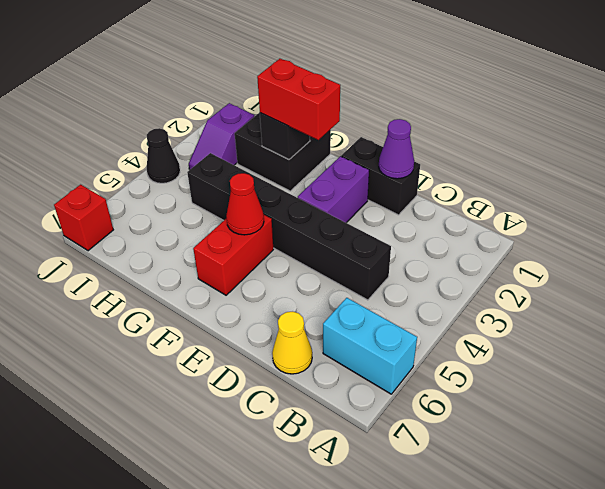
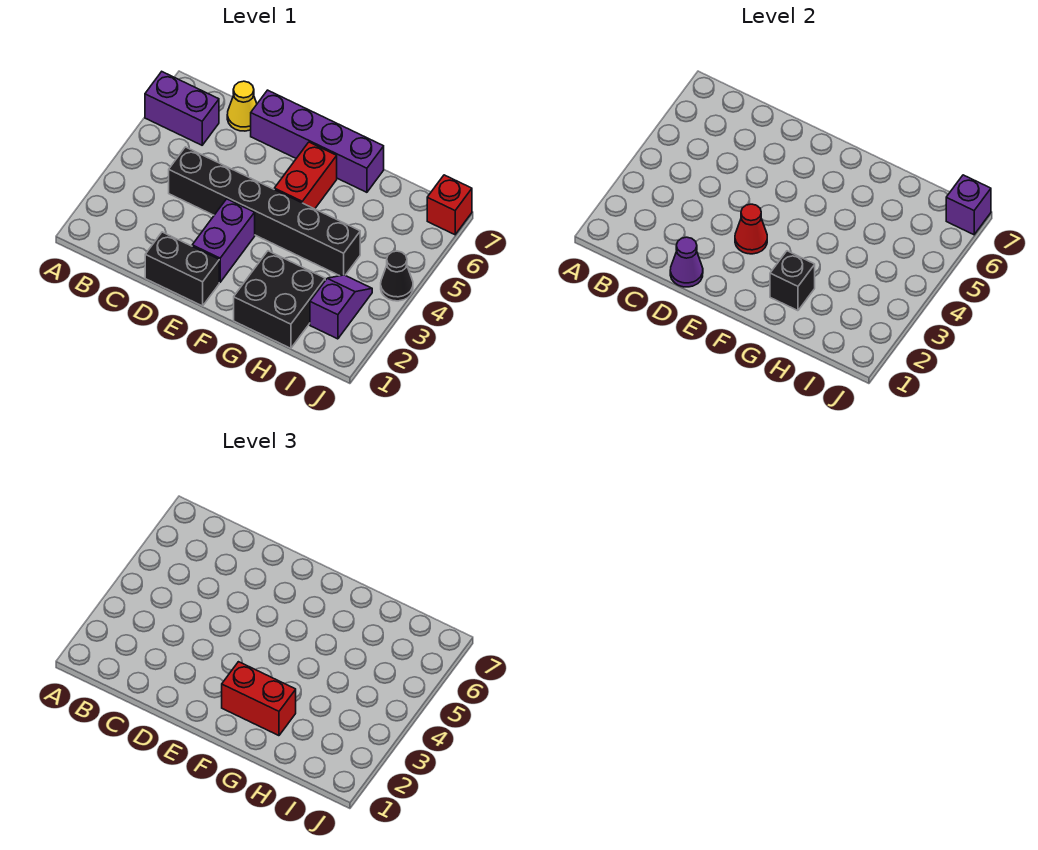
cyan 1x2 brick [323,298,417,394] -> purple 1x2 brick [145,72,219,145]
none -> purple 1x4 brick [251,90,384,192]
red 1x1 cone [226,173,264,235] -> red 1x1 cone moved to [735,204,767,254]
none -> purple 1x1 brick [946,175,991,235]

